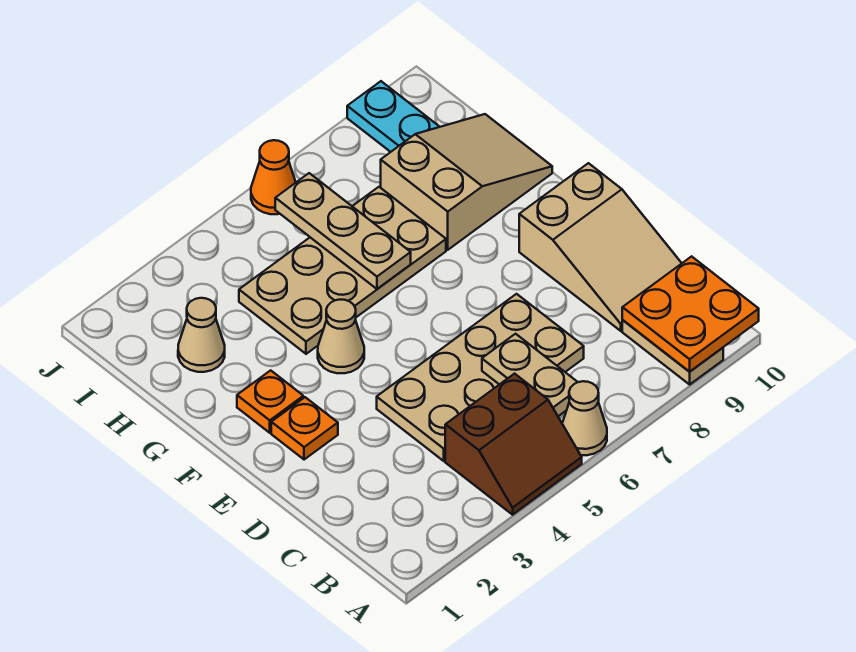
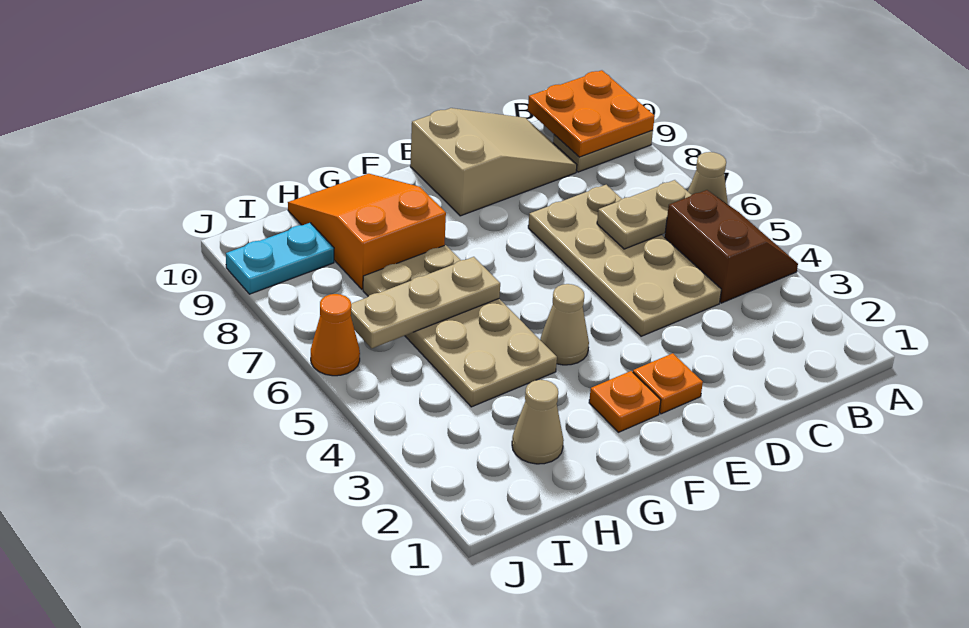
tan 2x3 slope [381,114,552,250] -> orange 2x3 slope [288,174,446,289]

